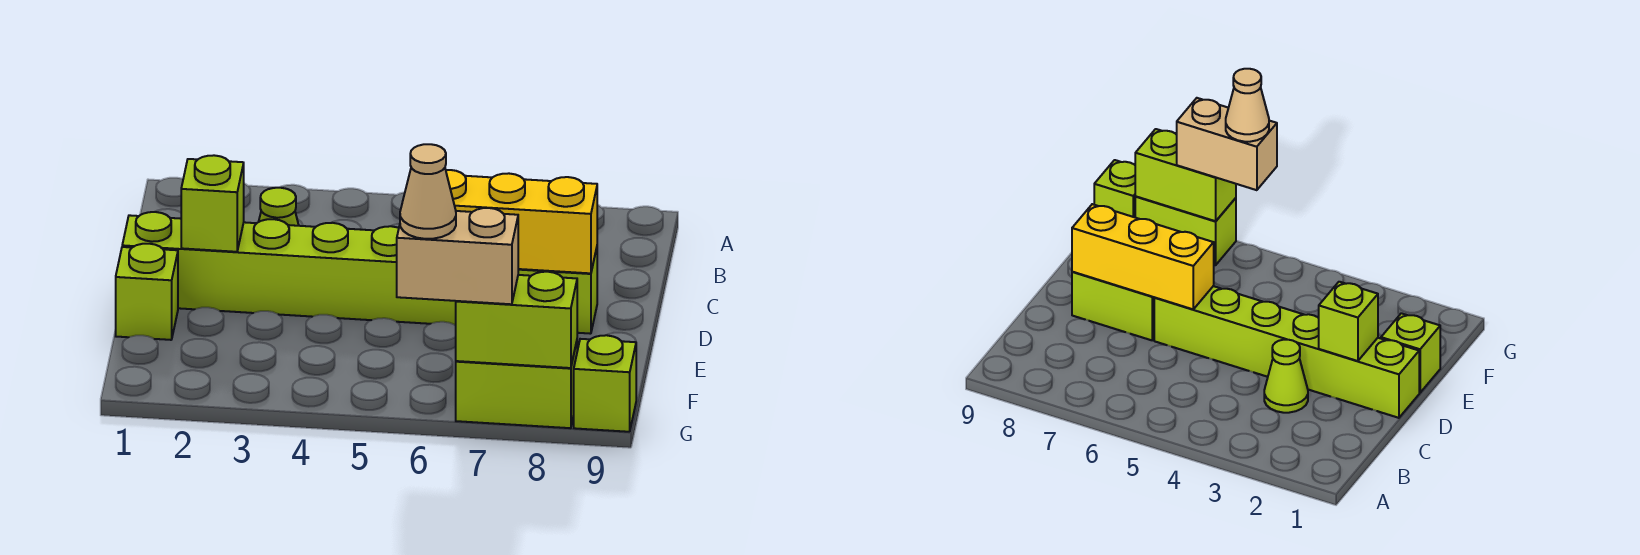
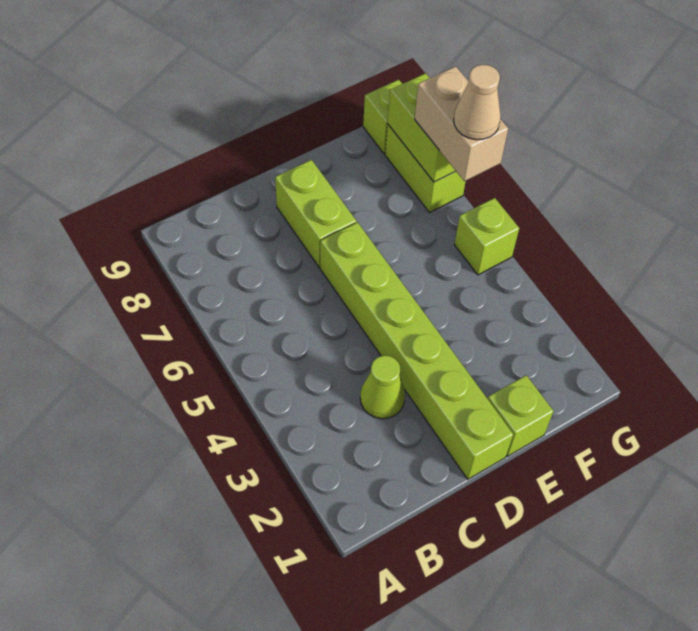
lime 1x1 brick [181,155,244,252] -> lime 1x1 brick moved to [454,198,519,275]
yellow 1x3 brick [446,170,597,273] -> none

